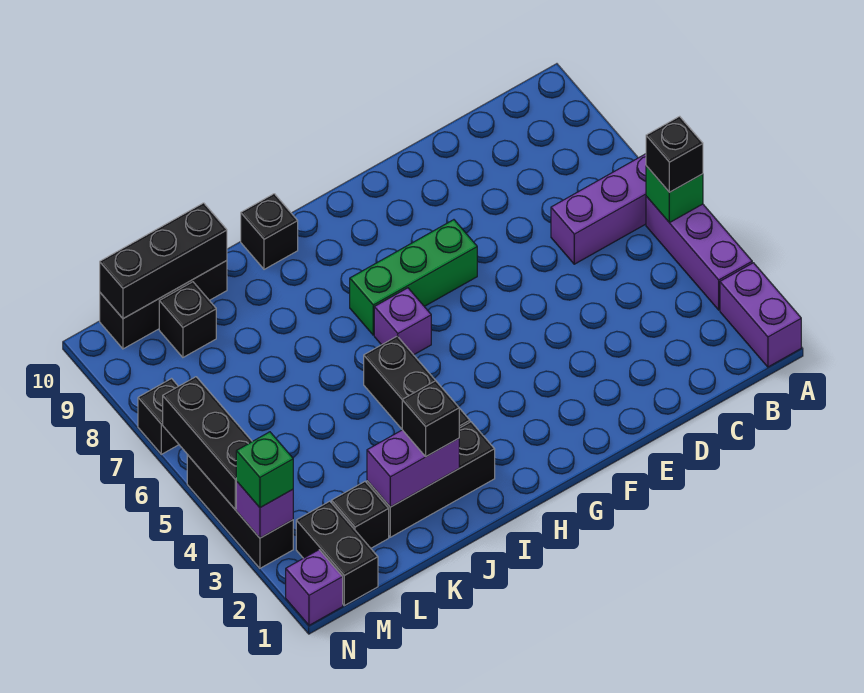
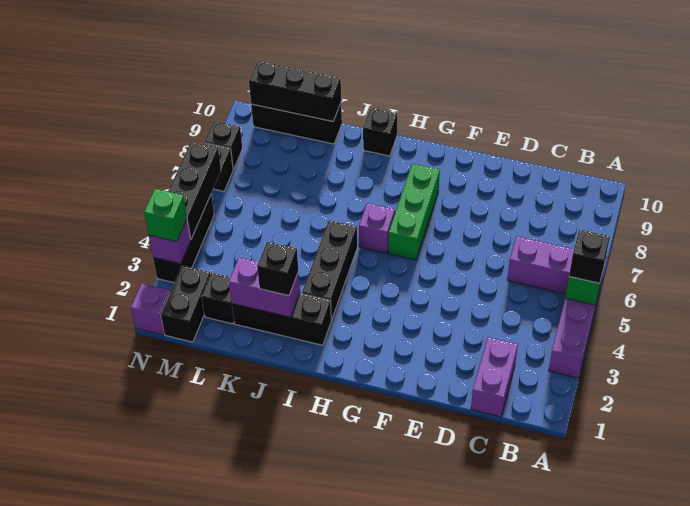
purple 1x2 brick [720,263,801,367] -> purple 1x2 brick moved to [471,337,518,417]
green 1x3 brick [350,220,477,335] -> green 1x3 brick turned to [388,164,440,260]
black 1x1 brick [159,282,216,357] -> black 1x1 brick moved to [205,121,243,169]

